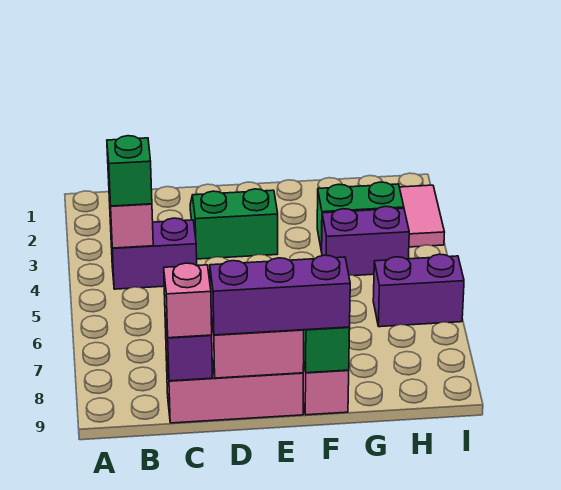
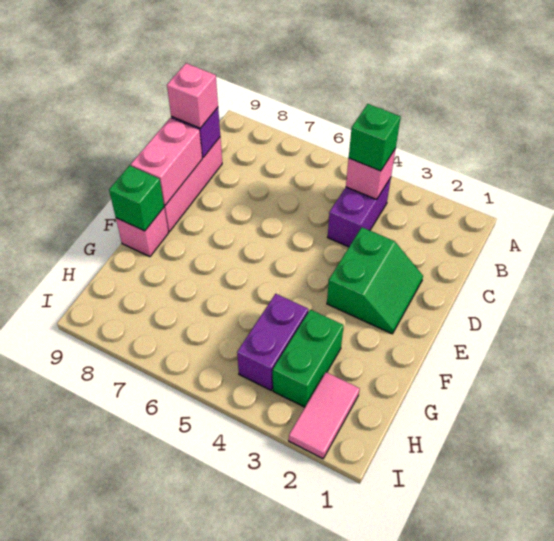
purple 1x3 brick [210,255,350,335] -> none
purple 1x2 brick [373,254,464,327] -> none
pink 1x2 tile [399,185,445,247] -> pink 1x2 tile turned to [289,372,360,459]

